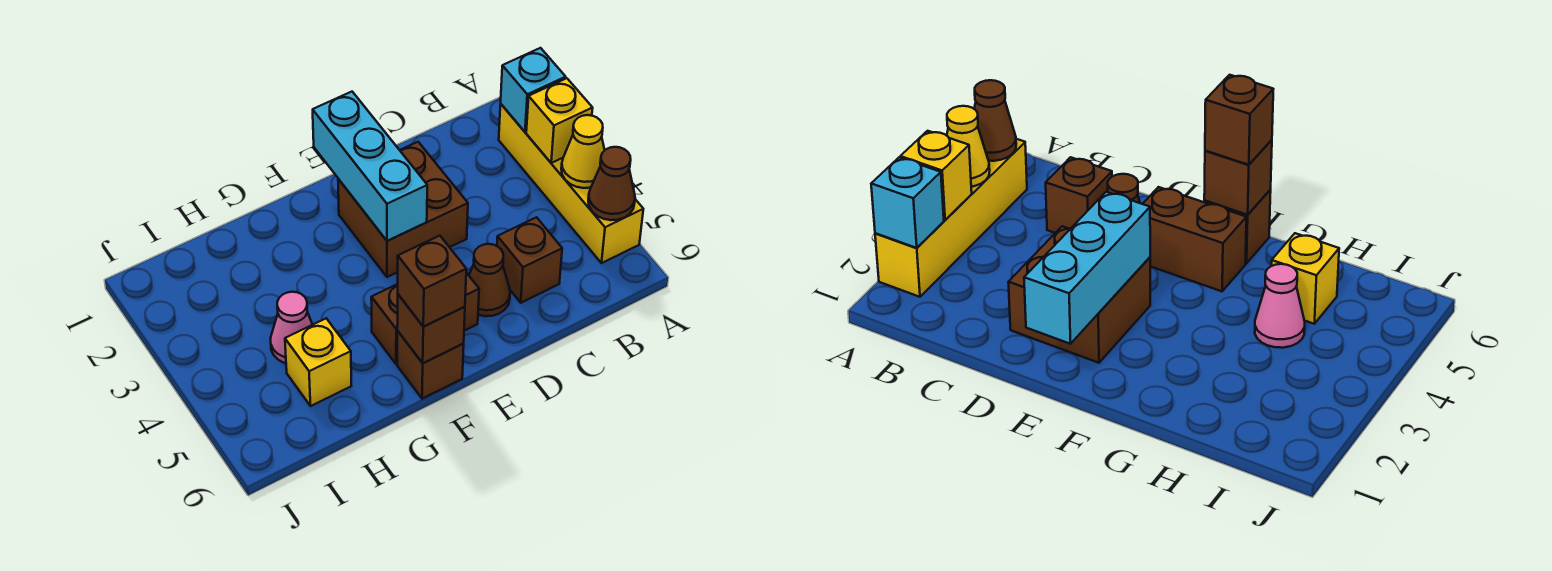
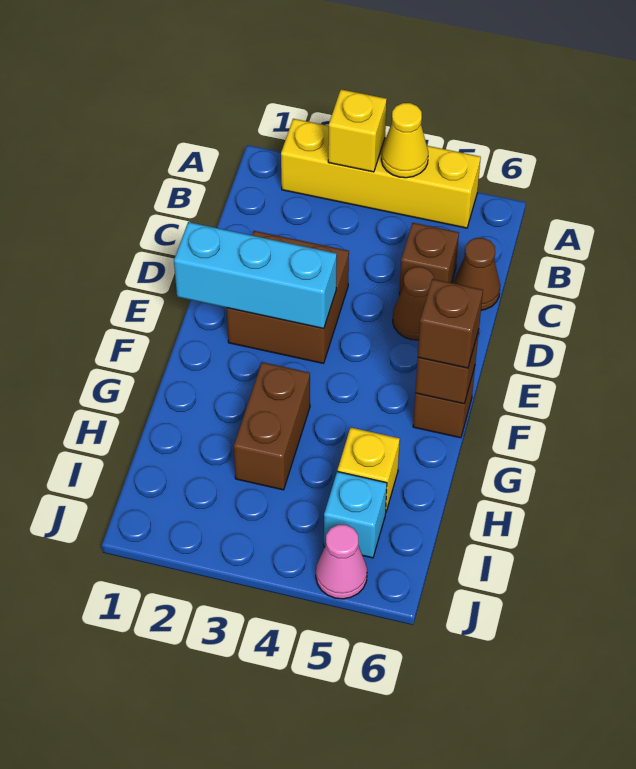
cyan 1x1 brick [501,48,566,132] -> cyan 1x1 brick moved to [324,471,387,558]
brown 1x1 cone [588,147,635,220] -> brown 1x1 cone moved to [453,238,500,310]
brown 1x2 brick [371,273,479,364] -> brown 1x2 brick moved to [234,362,310,490]
pink 1x1 cone [270,292,312,363] -> pink 1x1 cone moved to [316,525,367,599]

